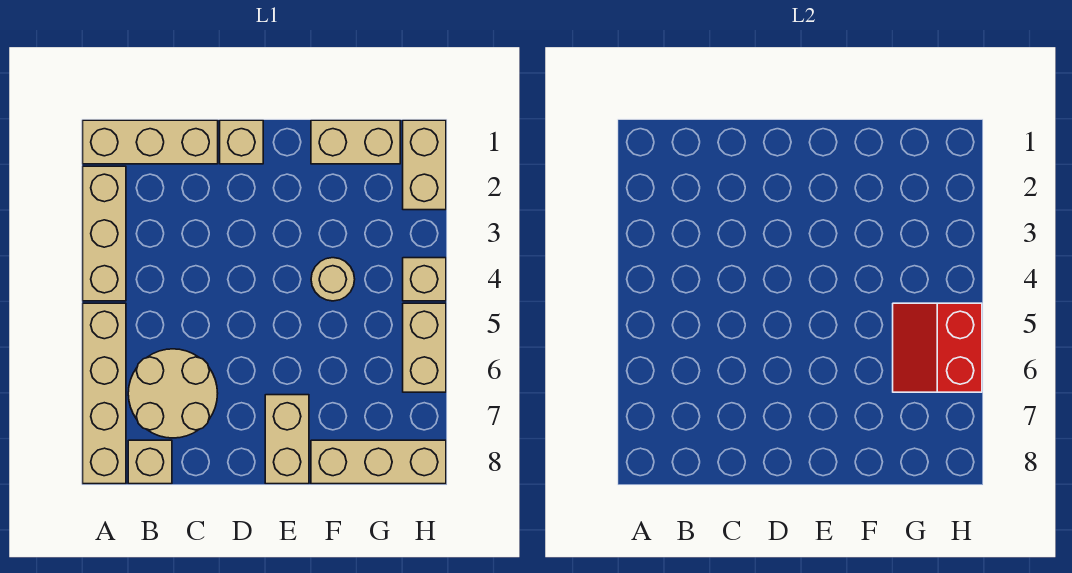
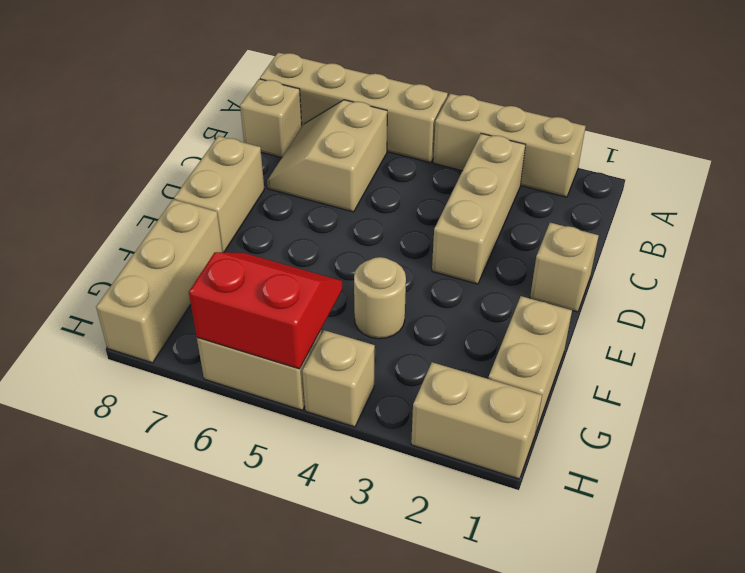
tan 1x3 brick [83,120,218,164] -> tan 1x3 brick moved to [432,134,525,284]
tan 2x2 round brick [128,349,218,438] -> tan 2x2 slope [267,100,387,212]
tan 1x2 brick [265,395,309,484] -> tan 1x2 brick turned to [174,136,264,252]

